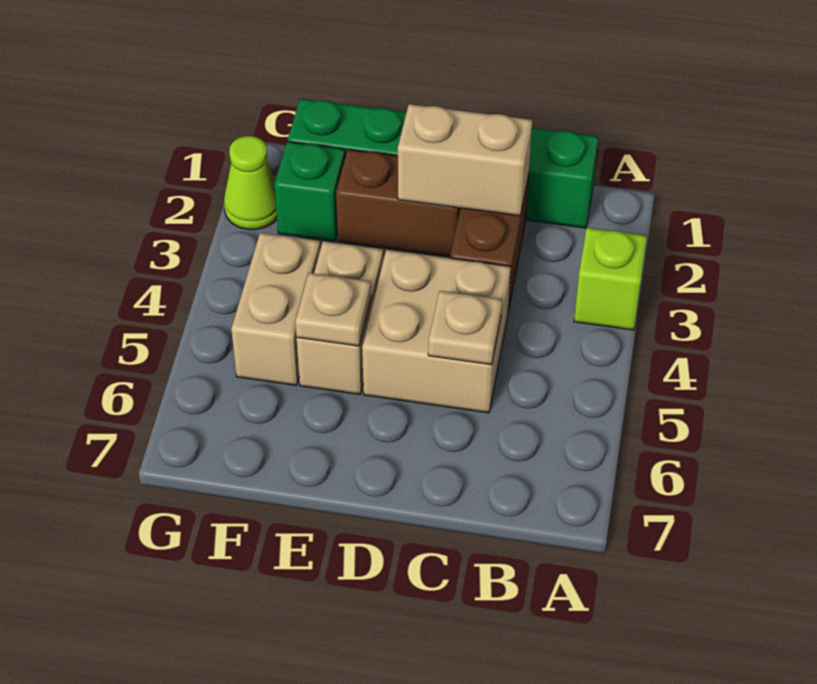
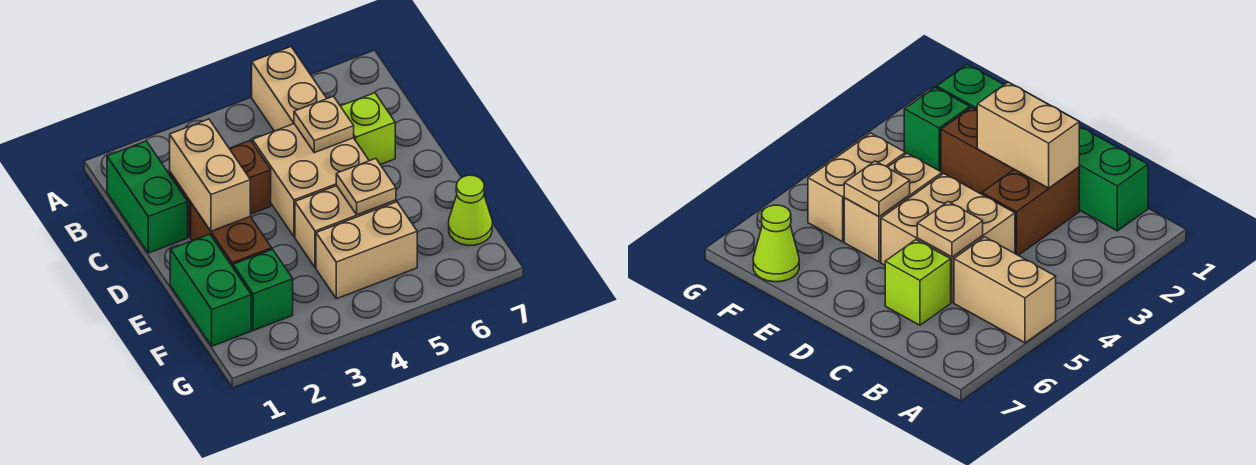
lime 1x1 brick [574,227,647,330] -> lime 1x1 brick moved to [341,93,395,165]
none -> tan 1x2 brick [252,47,327,131]
lime 1x1 cone [224,136,277,230] -> lime 1x1 cone moved to [449,175,492,245]

